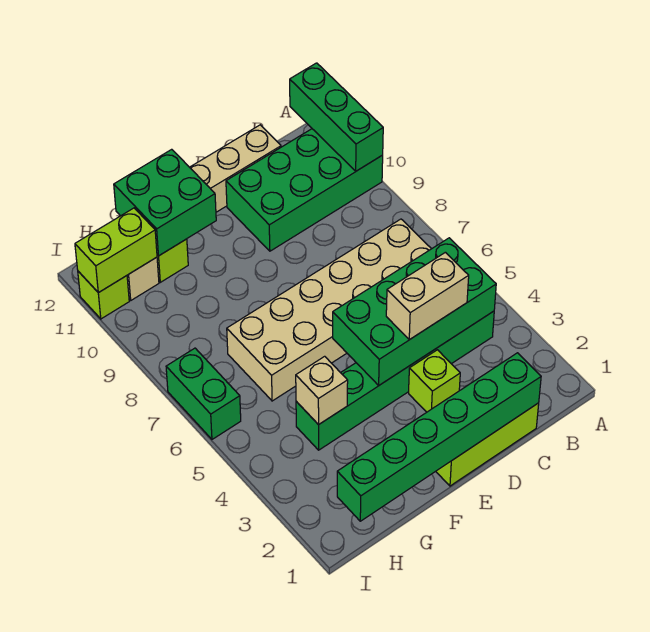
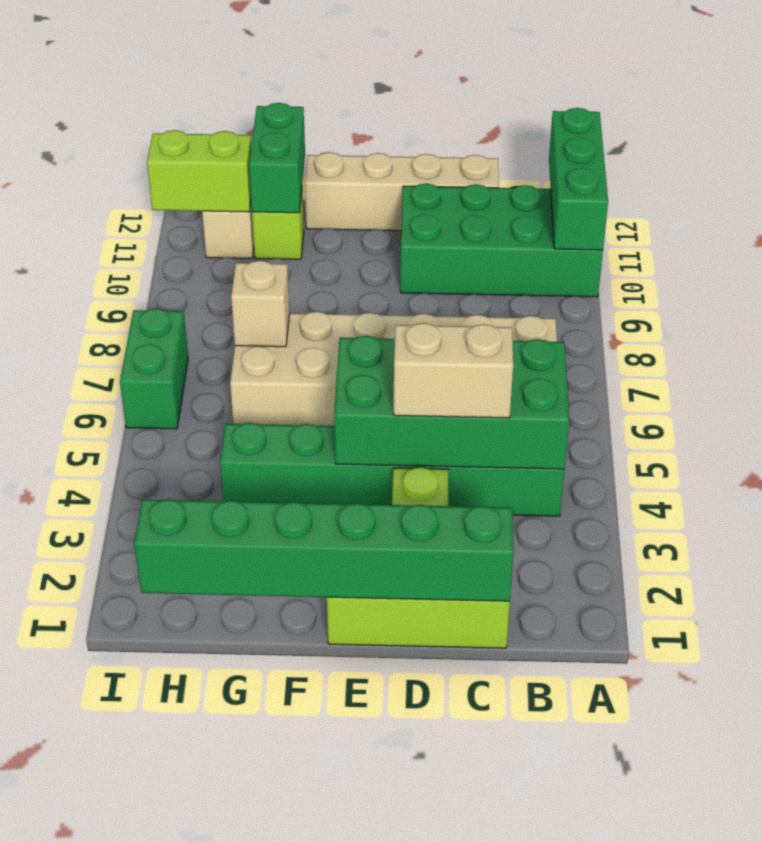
green 2x2 brick [114,149,216,256] -> green 1x2 brick [249,103,305,213]
tan 1x1 brick [296,356,348,425] -> tan 1x1 brick moved to [231,261,290,347]
lime 1x1 brick [78,271,129,319] -> none

